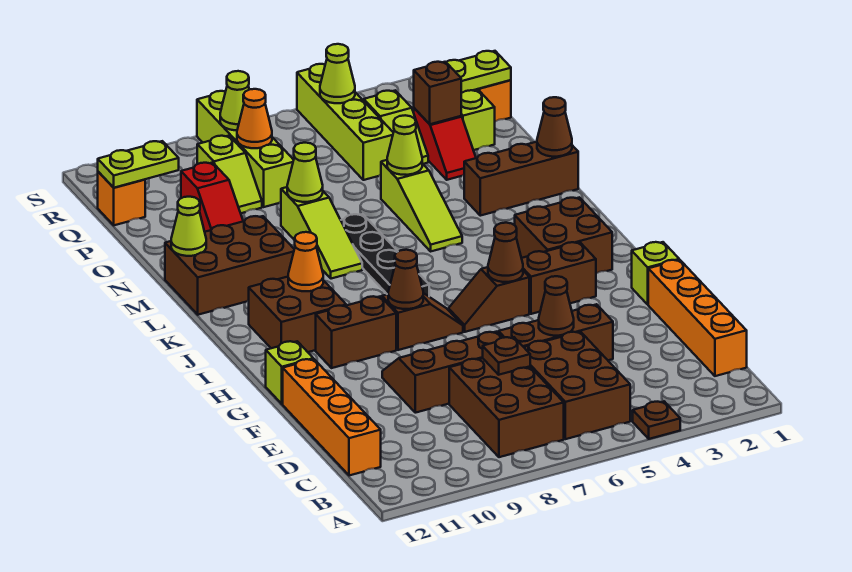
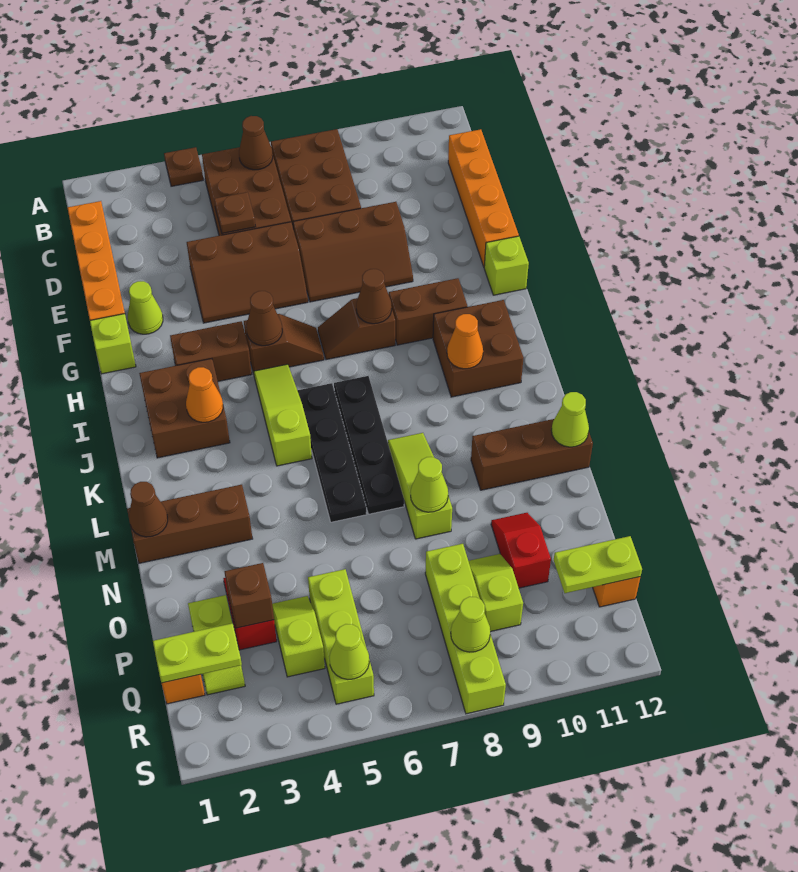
brown 1x1 plate [483,337,530,375] -> brown 1x1 plate moved to [214,192,256,233]
brown 1x1 cone [539,276,574,336] -> brown 1x1 cone moved to [239,116,273,170]
none -> black 1x4 plate [297,383,367,522]
lime 1x3 slope [381,160,462,251] -> lime 1x3 slope moved to [253,364,312,466]
brown 2x3 brick [165,216,294,315] -> brown 1x3 brick [471,419,593,490]
lime 1x1 cone [387,115,422,175] -> lime 1x1 cone moved to [128,281,163,334]
lime 1x4 brick [297,64,393,180] -> lime 1x3 brick [308,569,374,704]
orange 1x1 cone [237,89,272,148] -> orange 1x1 cone moved to [186,367,223,422]

